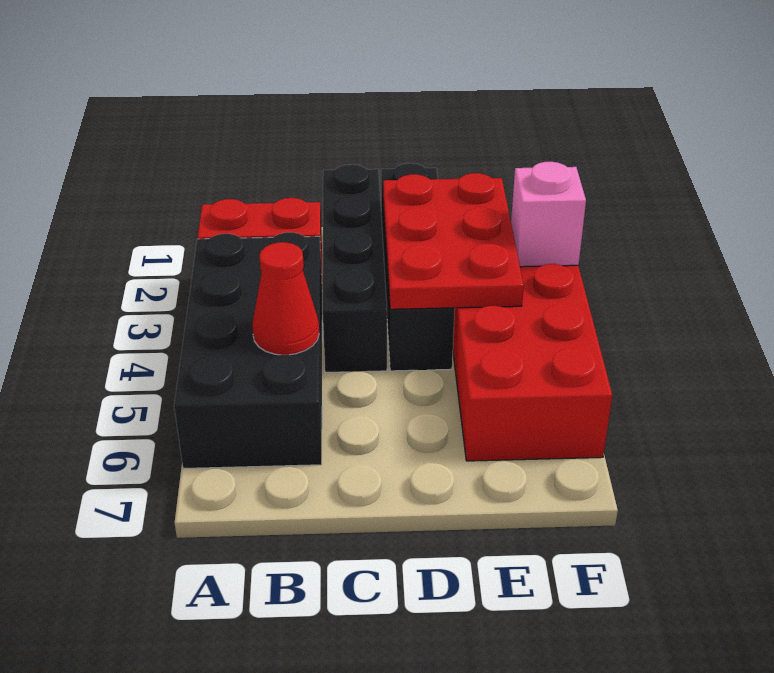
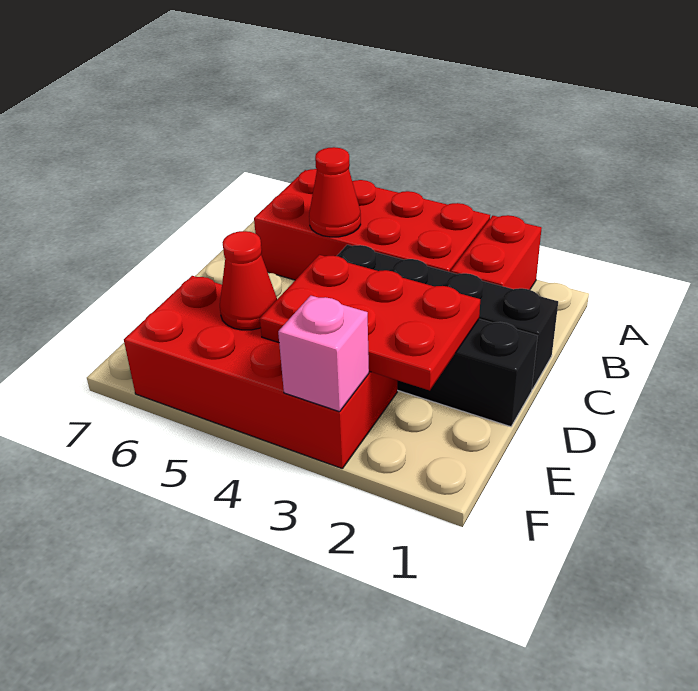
black 2x4 brick [174,232,322,469] -> red 2x4 brick [254,169,490,280]
none -> red 1x1 cone [220,231,277,330]

